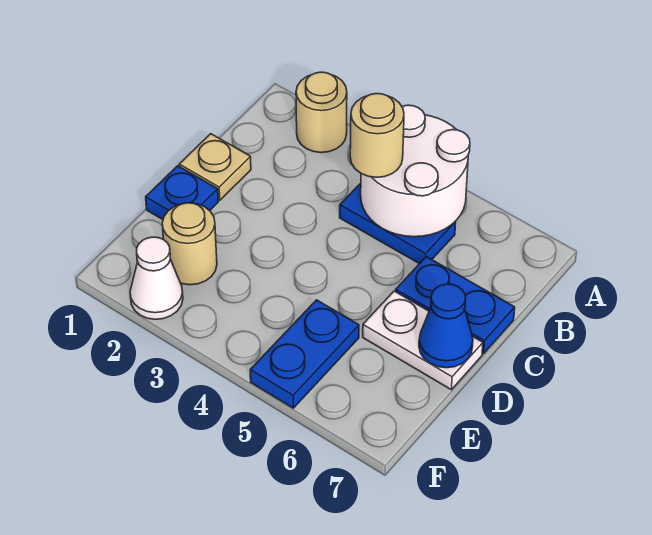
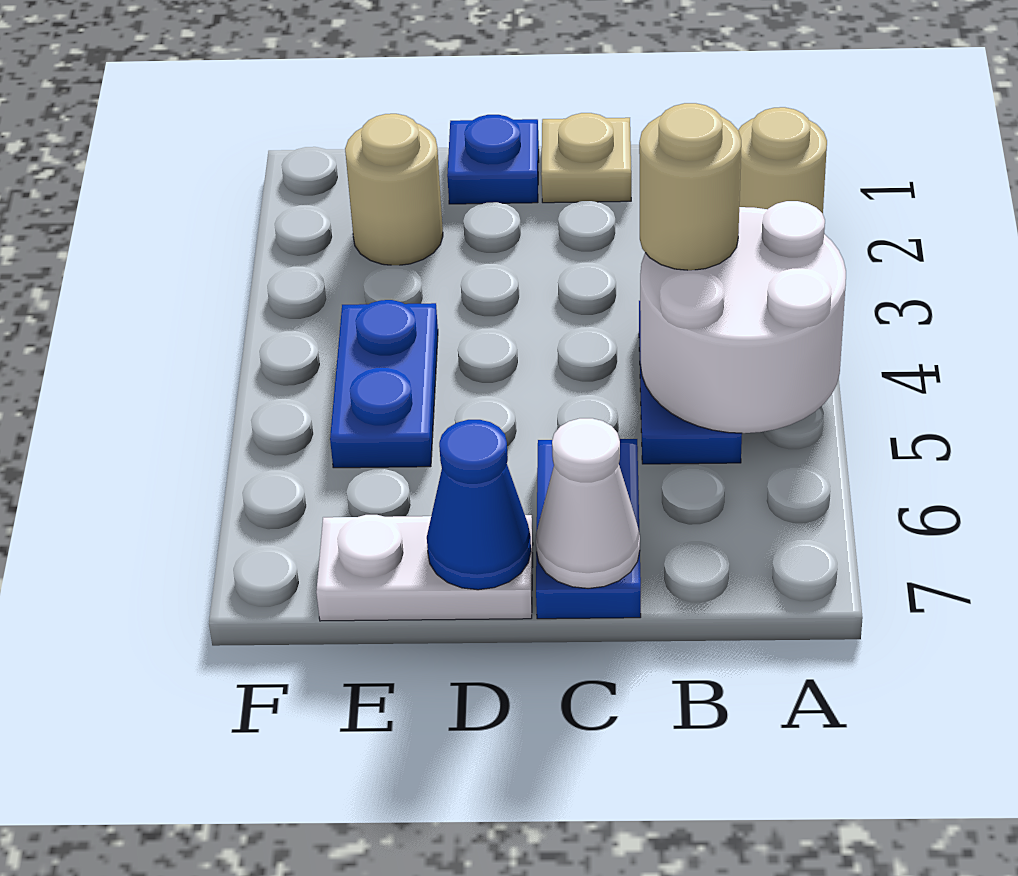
white 1x2 plate [363,291,483,390] -> white 1x2 plate turned to [316,515,533,621]
blue 1x2 plate [250,300,359,408] -> blue 1x2 plate turned to [330,300,438,468]
white 1x1 cone [130,237,183,319] -> white 1x1 cone moved to [536,418,640,588]

